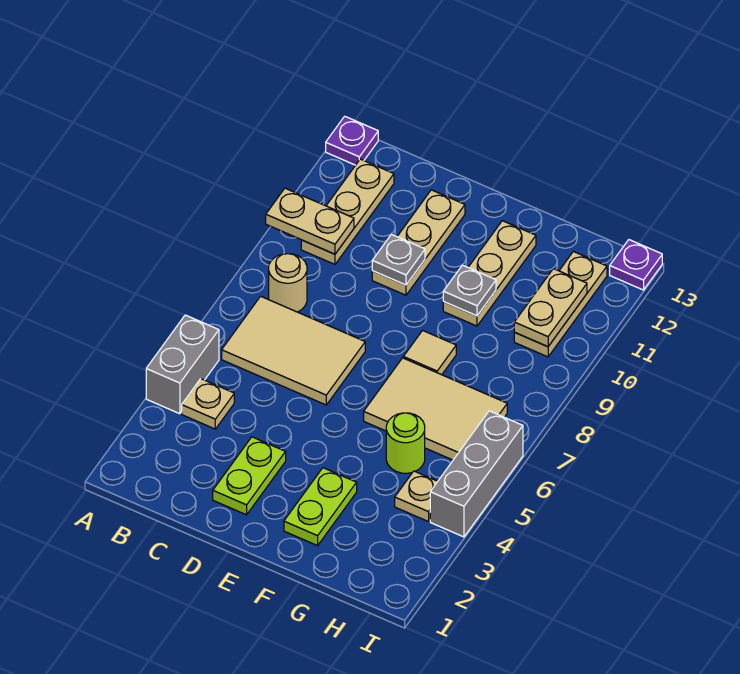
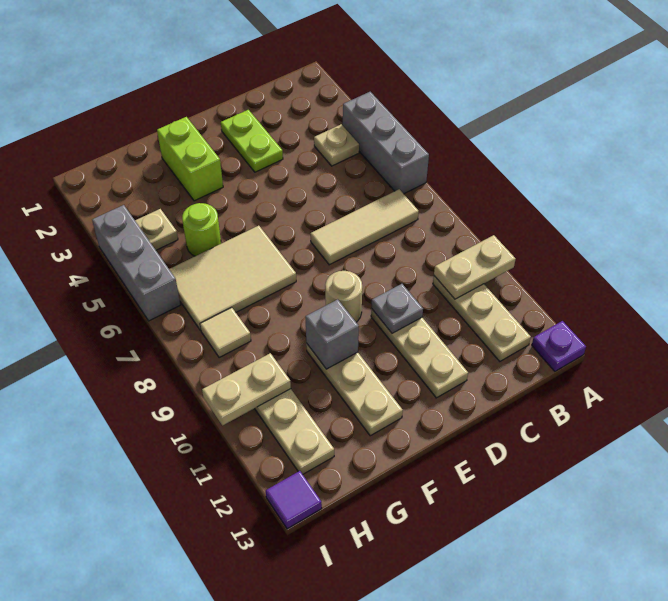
grey 1x2 brick [146,315,219,414] -> grey 1x3 brick [343,92,429,194]
tan 2x3 tile [222,296,365,405] -> tan 1x3 tile [310,189,419,265]
tan 1x1 round brick [269,254,307,312] -> tan 1x1 round brick moved to [325,271,362,322]
lime 1x2 plate [284,468,357,546] -> lime 1x2 brick [157,117,223,201]
tan 1x1 tile [403,331,456,375] -> tan 1x1 tile moved to [200,308,251,358]
grey 1x1 plate [443,265,496,316] -> grey 1x1 brick [305,299,359,369]
tan 1x2 plate [514,269,587,347] -> tan 1x2 plate turned to [202,353,291,426]
purple 1x1 plate [610,240,662,290] -> purple 1x1 tile [266,471,322,529]

